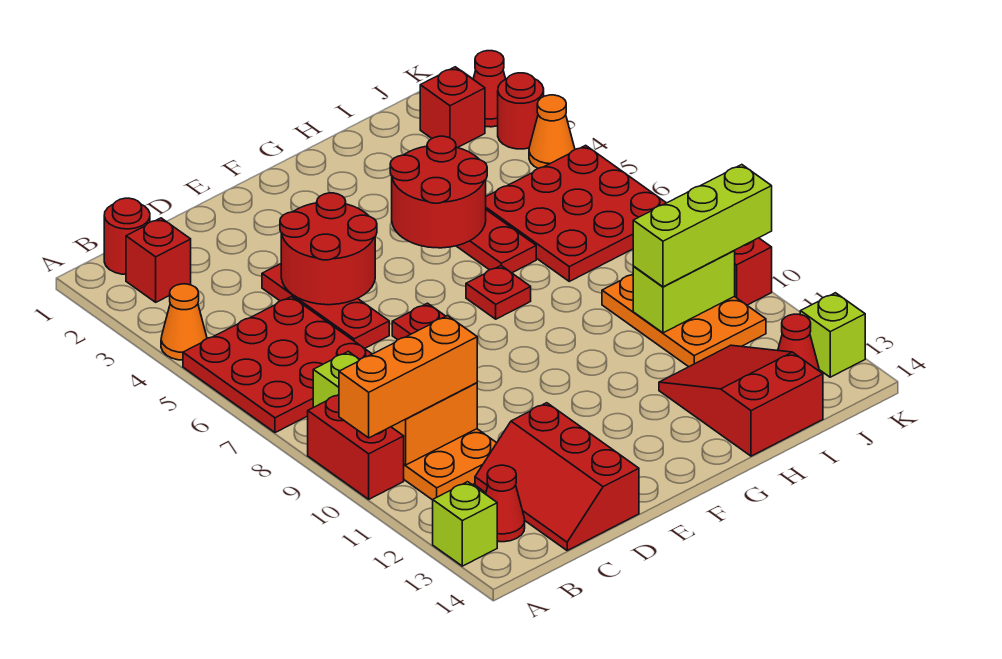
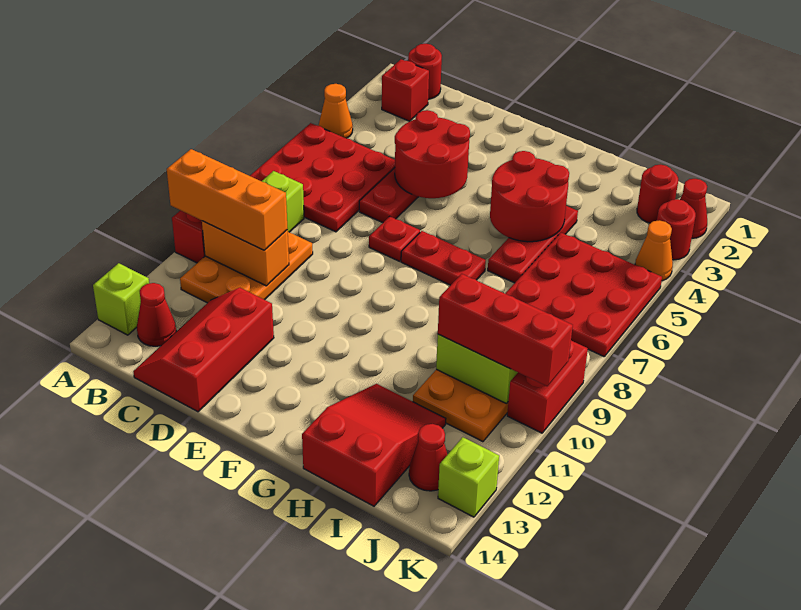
red 1x1 plate [466,266,531,319] -> red 1x2 plate [401,231,486,285]
lime 1x3 brick [633,165,772,287] -> red 1x3 brick [438,274,573,386]
red 1x1 brick [420,67,485,148] -> red 1x1 round brick [637,165,678,223]

